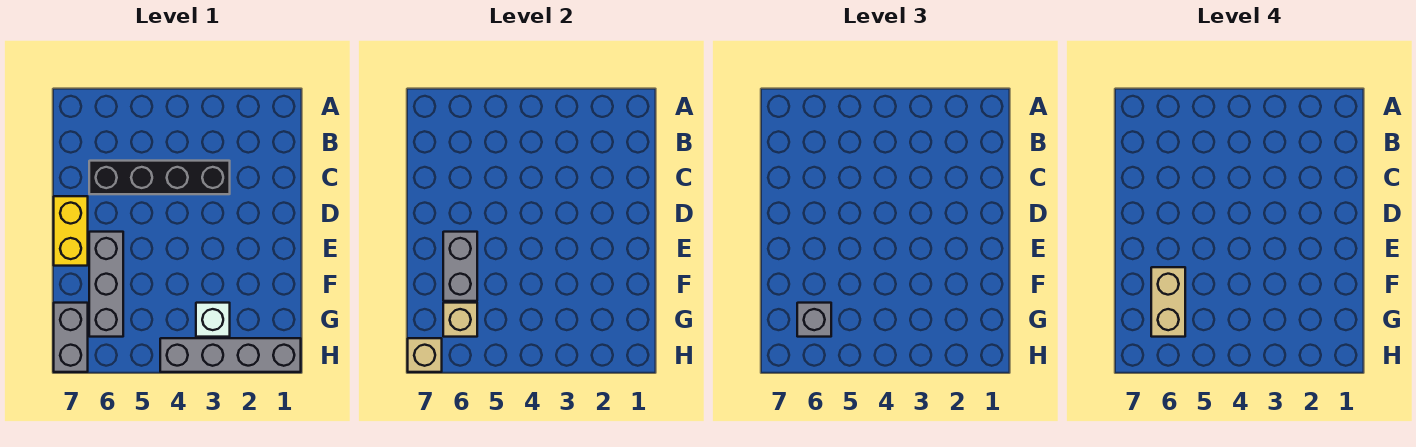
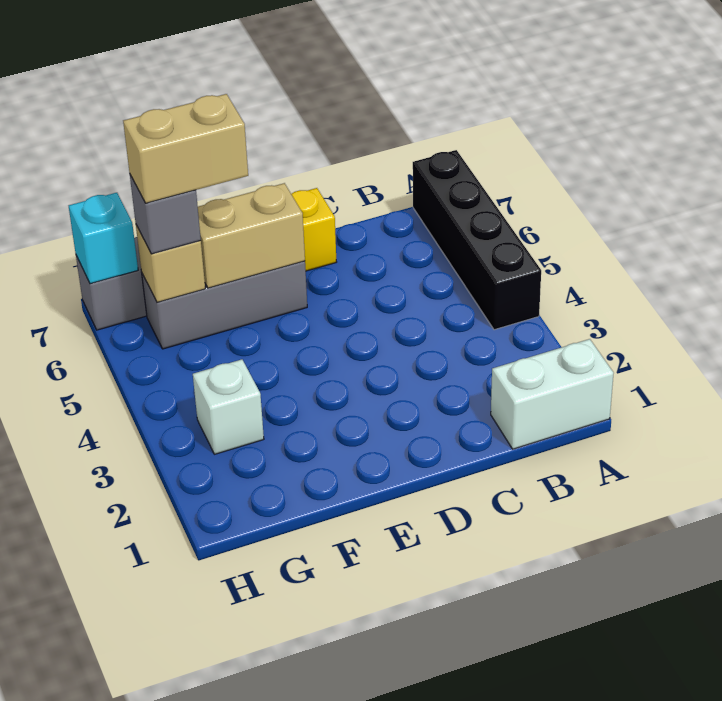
none -> white 1x2 brick [491,339,614,449]
black 1x4 brick [89,161,230,194] -> black 1x4 brick moved to [413,150,541,330]
grey 1x2 brick [443,232,477,301] -> tan 1x2 brick [198,183,305,288]
grey 1x4 brick [160,338,301,372] -> none
tan 1x1 brick [408,338,442,372] -> cyan 1x1 brick [69,193,138,284]

